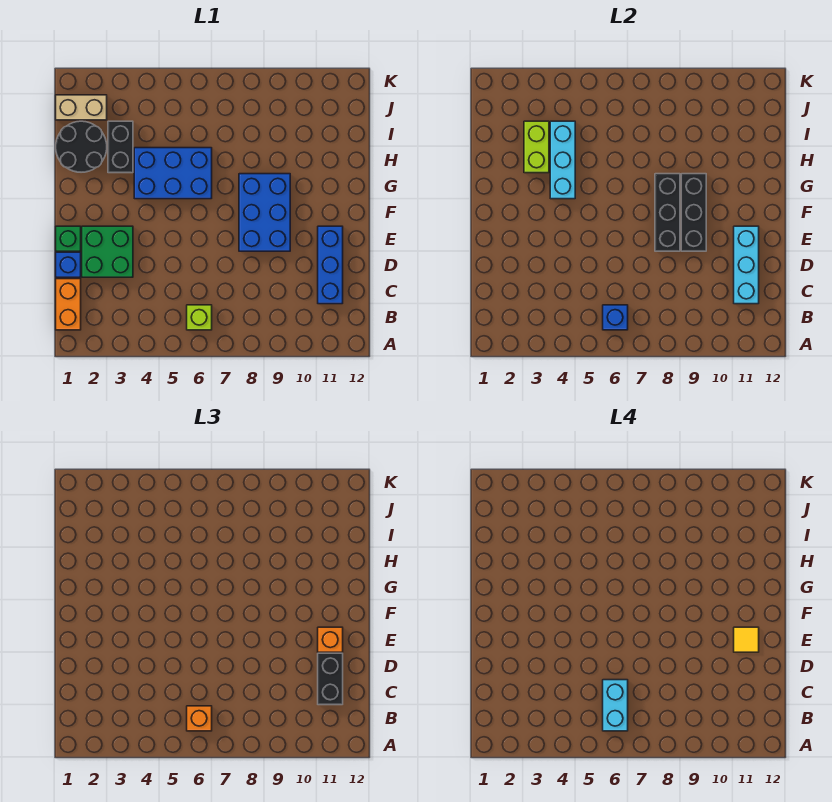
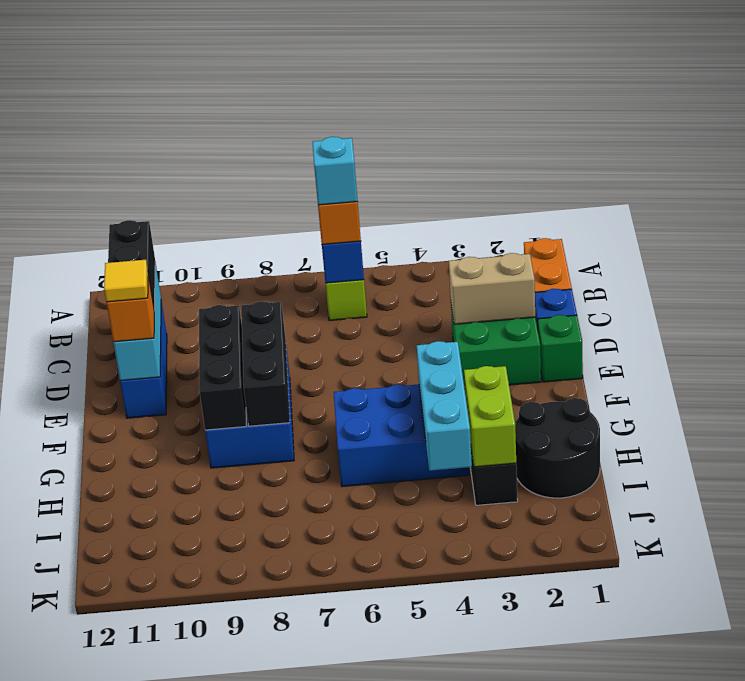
cyan 1x2 brick [603,680,628,731] -> cyan 1x1 brick [313,137,358,205]
tan 1x2 brick [56,95,107,120] -> tan 1x2 brick moved to [449,253,535,324]

